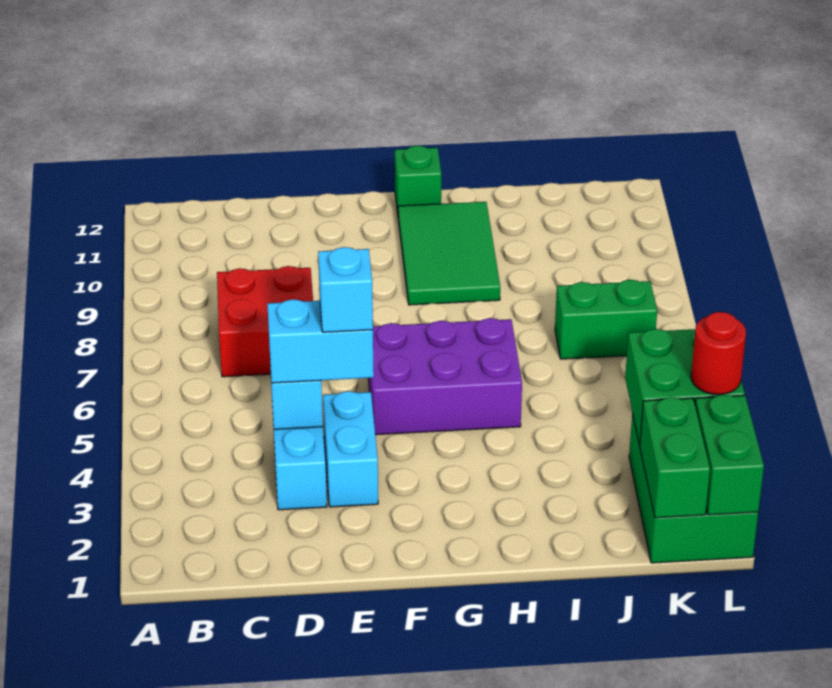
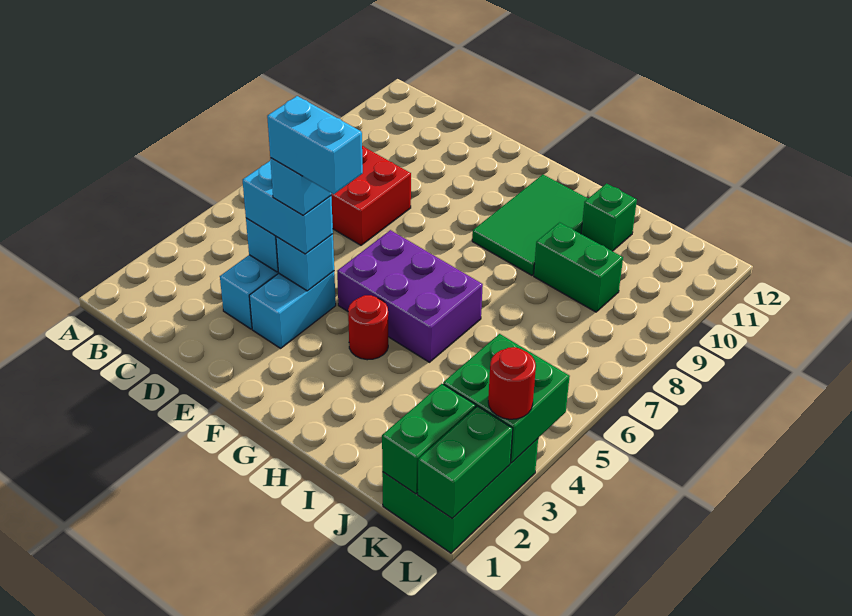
none -> cyan 1x1 brick [276,234,334,291]
none -> cyan 1x2 brick [267,96,363,194]
none -> red 1x1 round brick [348,295,388,360]
green 1x1 brick [395,146,441,213] -> green 1x1 brick moved to [581,184,637,251]
green 1x2 brick [555,280,657,359] -> green 1x2 brick moved to [534,223,623,312]

